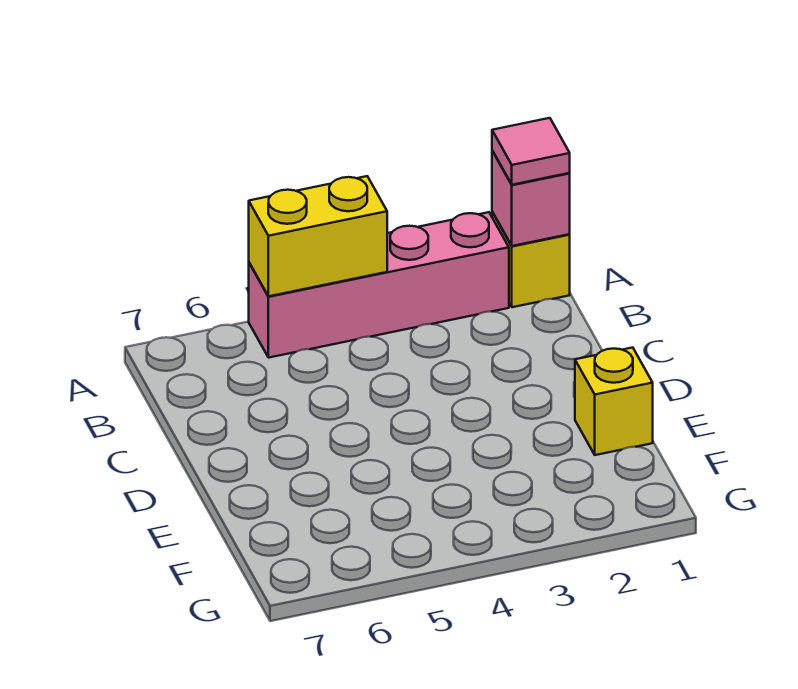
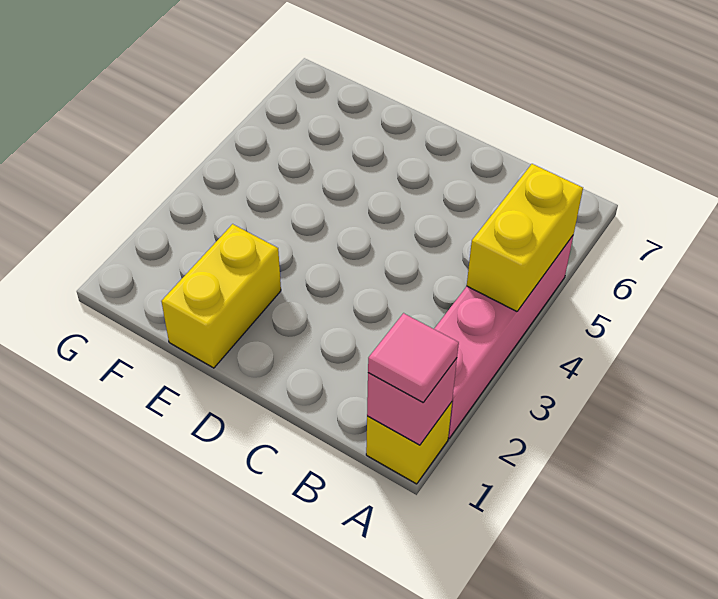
yellow 1x1 brick [575,348,653,455] -> yellow 1x2 brick [161,224,281,368]

